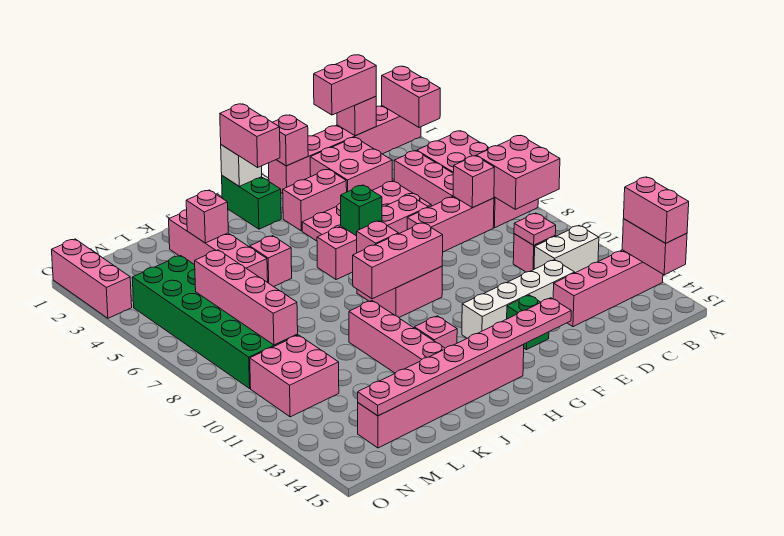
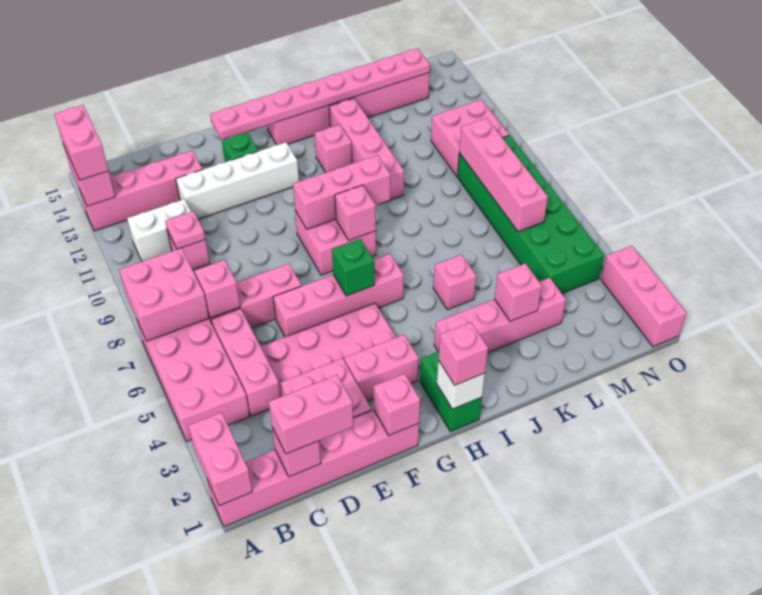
pink 1x2 brick [220,104,280,167] -> pink 1x1 brick [438,322,488,385]
pink 1x4 brick [169,210,268,282] -> pink 1x4 brick turned to [434,278,566,352]

